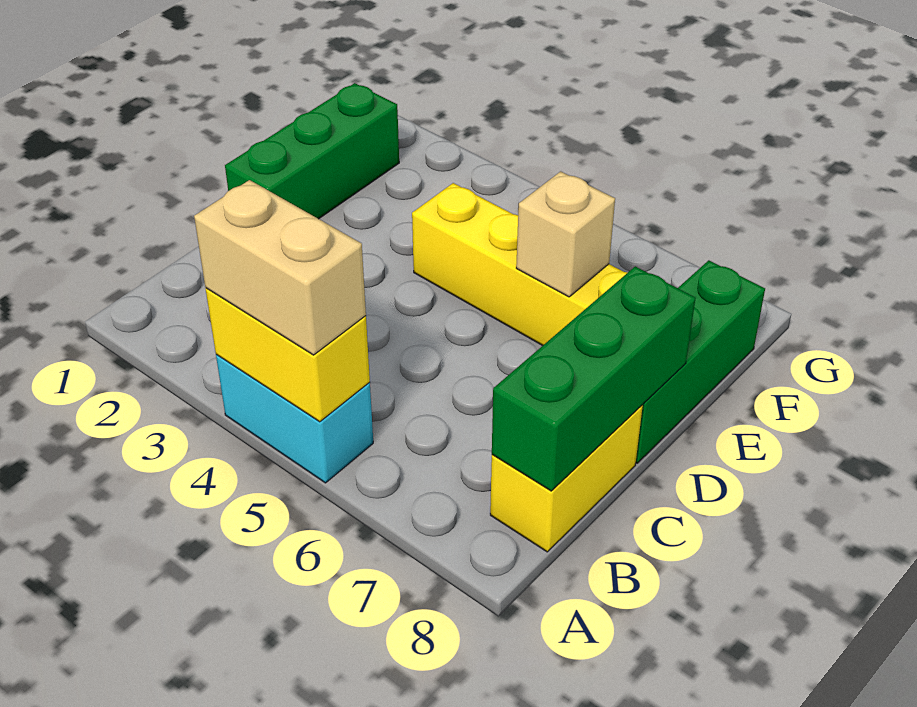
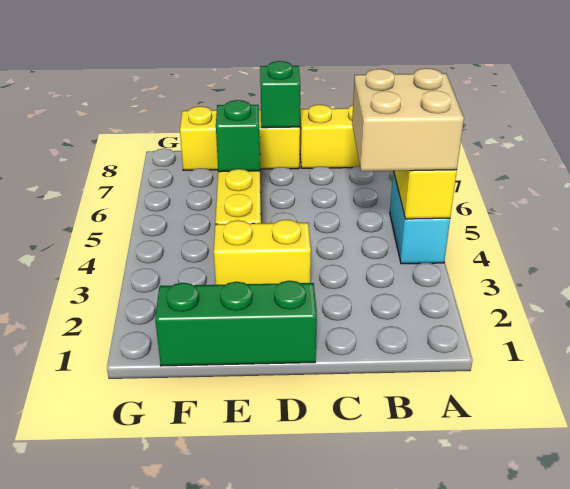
tan 1x2 brick [194,180,366,355] -> tan 2x2 brick [352,68,464,171]
green 1x3 brick [492,266,696,491] -> green 1x1 brick [260,61,300,128]
none -> yellow 1x2 brick [214,220,311,285]
green 1x3 brick [636,260,765,463] -> yellow 1x3 brick [180,106,300,170]
tan 1x1 brick [516,171,615,297] -> green 1x1 brick [216,100,260,172]

